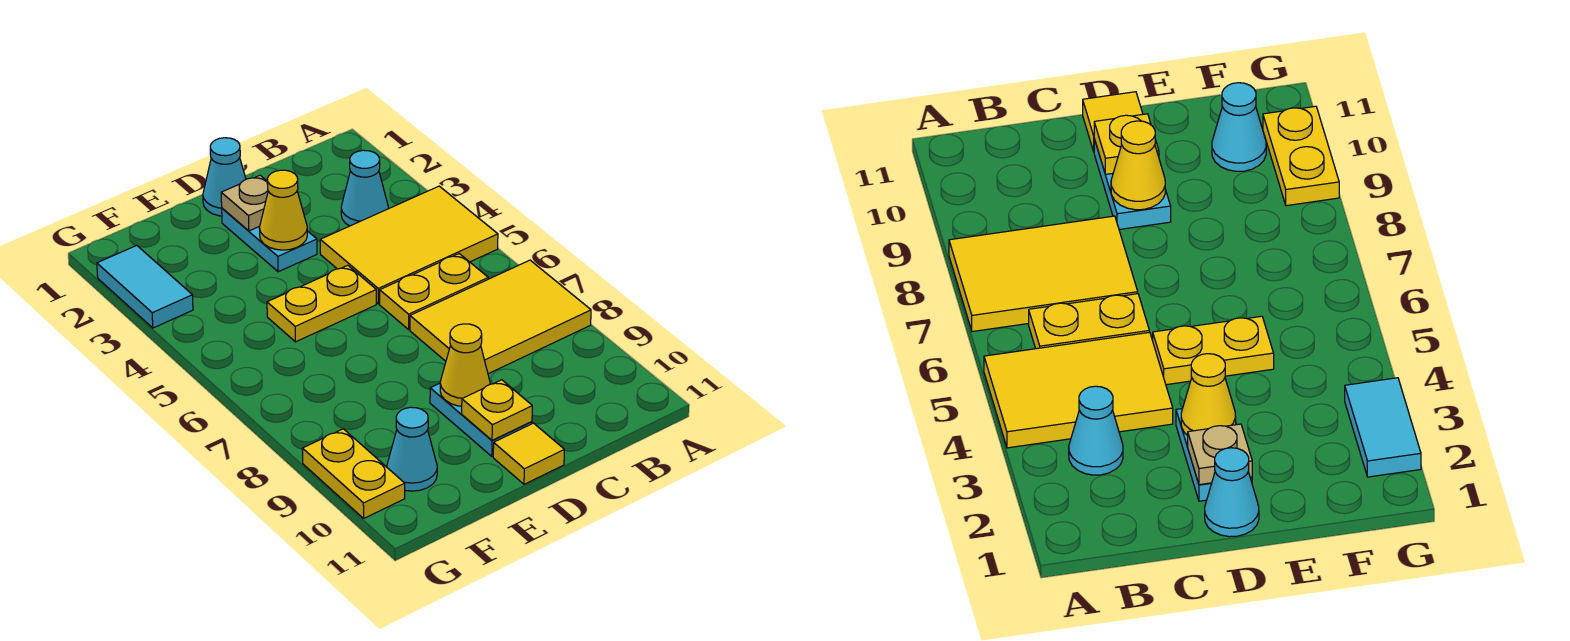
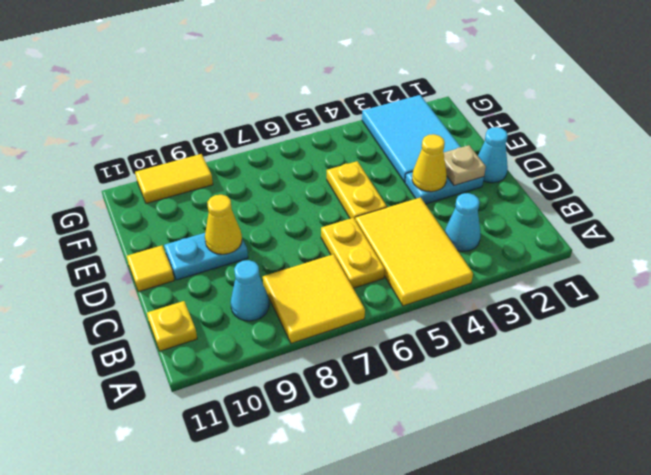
yellow 2x3 tile [410,260,591,374] -> yellow 2x2 tile [263,254,365,344]
yellow 1x1 plate [462,380,532,440] -> yellow 1x1 plate moved to [147,301,197,351]
cyan 1x1 cone [387,407,437,491] -> cyan 1x1 cone moved to [231,260,269,321]
cyan 1x2 tile [97,245,193,328] -> cyan 2x3 tile [362,95,460,182]
yellow 1x2 plate [302,429,405,518] -> yellow 1x2 tile [135,154,213,203]

